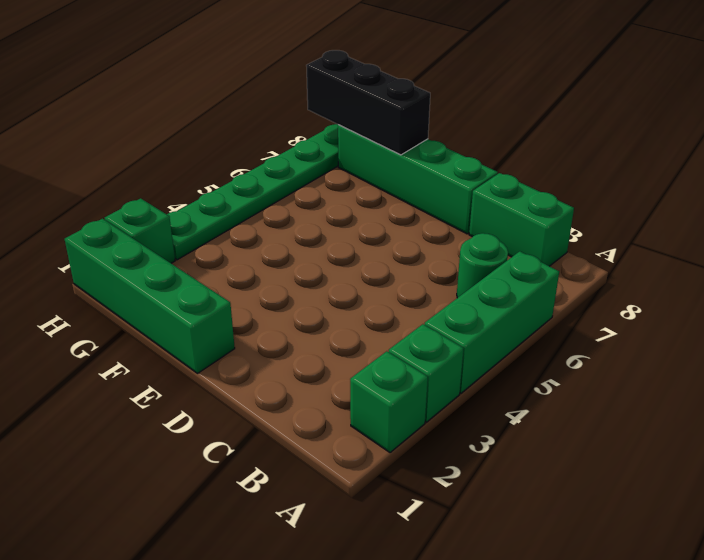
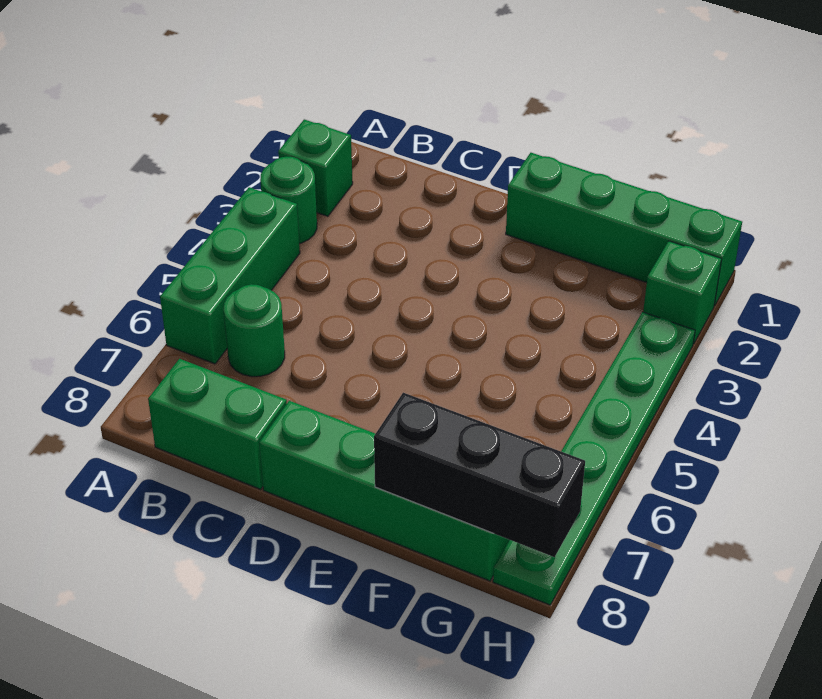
green 1x1 brick [389,324,464,422] -> green 1x1 round brick [260,157,317,244]

